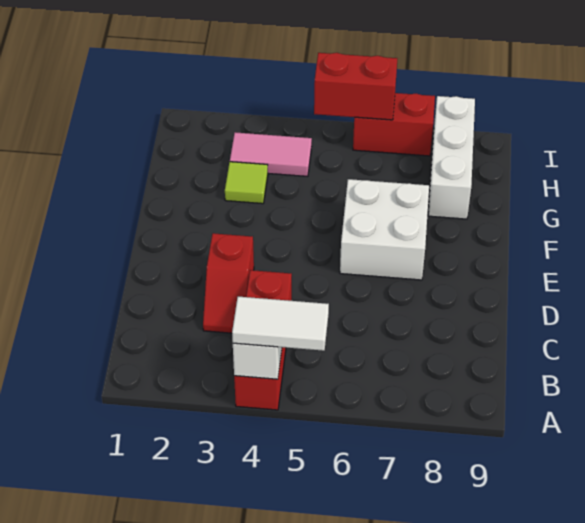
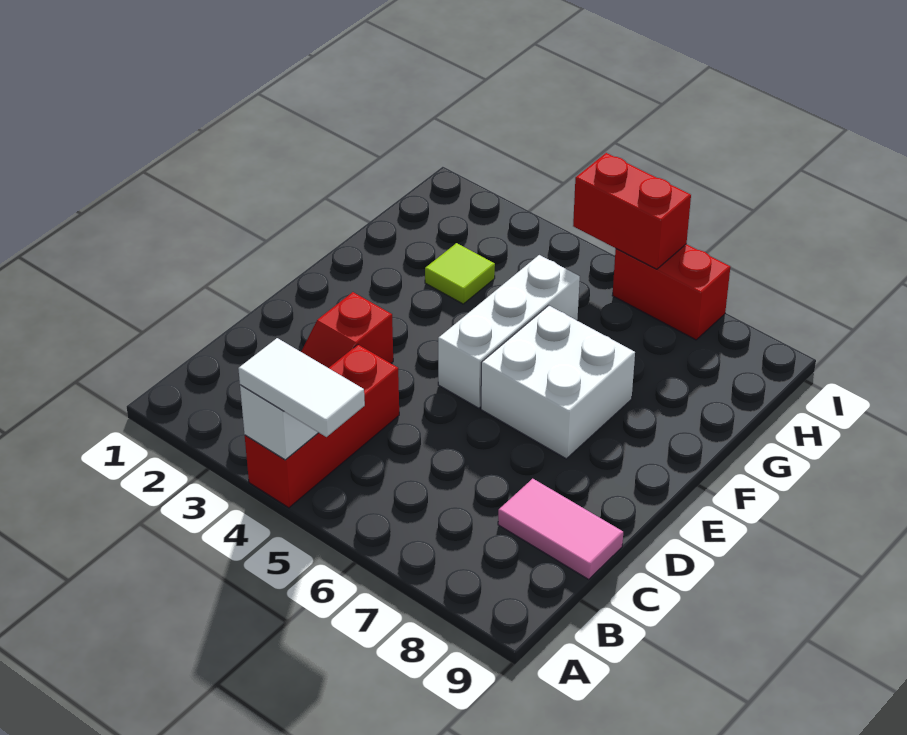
white 1x3 brick [428,96,475,219] -> white 1x3 brick moved to [438,255,580,408]
pink 1x2 tile [230,132,312,176] -> pink 1x2 tile moved to [498,479,623,579]

